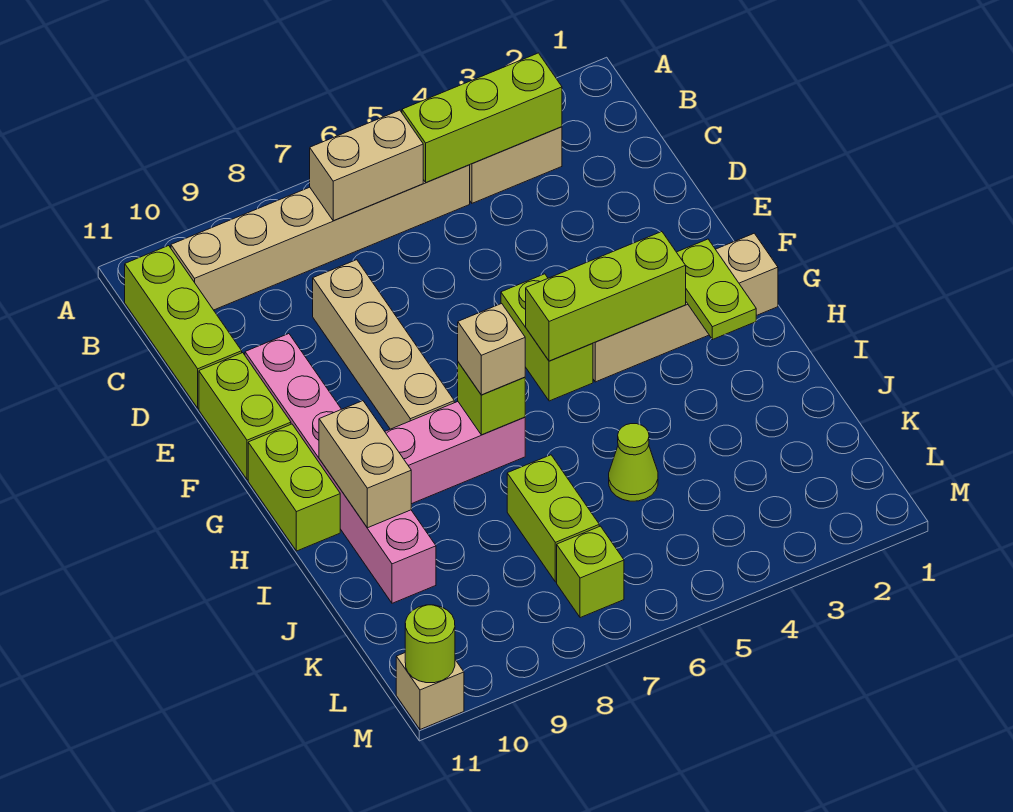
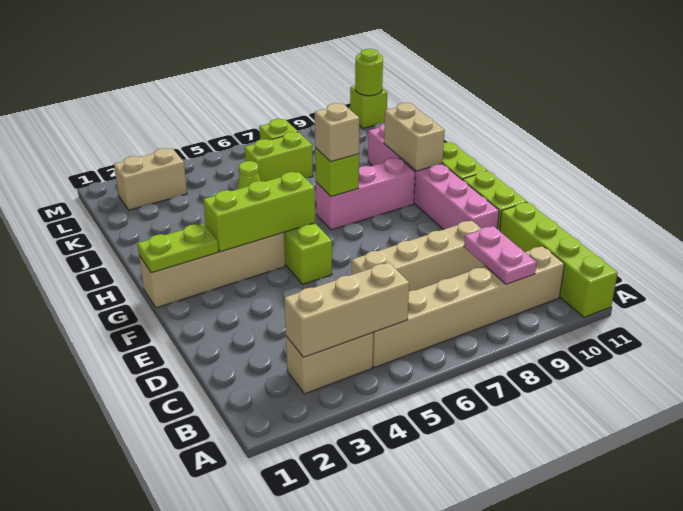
lime 1x3 brick [402,53,562,183] -> tan 1x3 brick [284,263,409,357]
tan 1x2 brick [310,110,423,221] -> tan 1x2 brick moved to [114,148,187,210]
none -> pink 1x2 plate [464,226,536,284]
lime 1x3 brick [125,246,242,408] -> lime 1x4 brick [500,202,618,317]
tan 1x4 brick [313,260,454,429] -> tan 1x4 brick turned to [352,220,485,291]
lime 1x2 plate [677,239,756,340] -> lime 1x2 plate turned to [137,224,218,273]
lime 1x2 brick [507,455,599,582] -> lime 1x2 brick turned to [244,132,313,182]
tan 1x1 brick [396,653,464,729] -> lime 1x1 brick [350,86,387,128]

